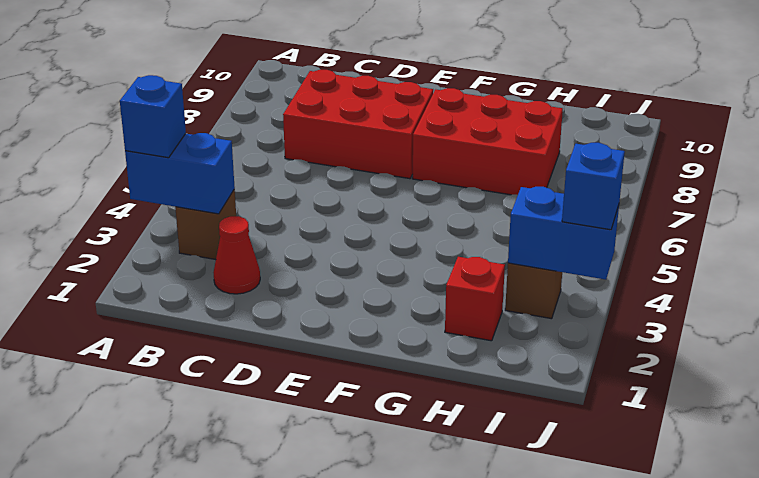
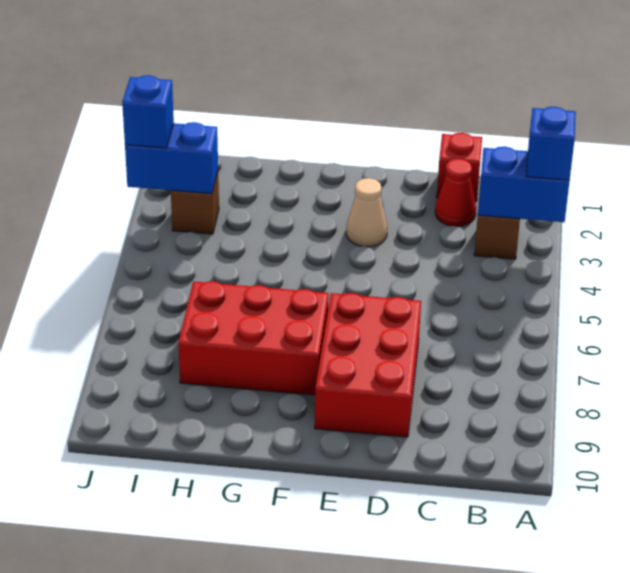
red 2x3 brick [283,70,433,179] -> red 2x3 brick turned to [315,293,421,437]
none -> tan 1x1 cone [346,178,387,247]
red 1x1 brick [445,257,505,341] -> red 1x1 brick moved to [437,133,482,201]

